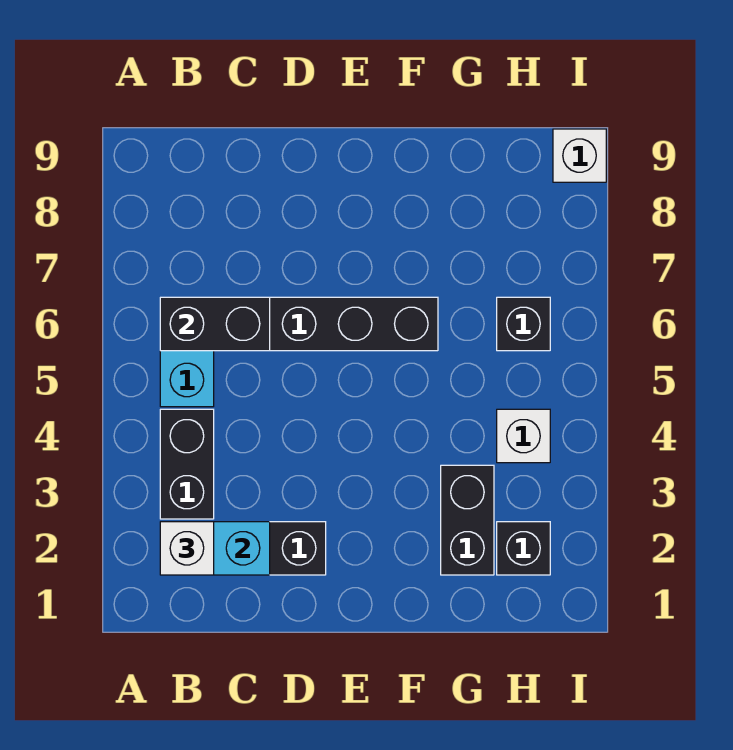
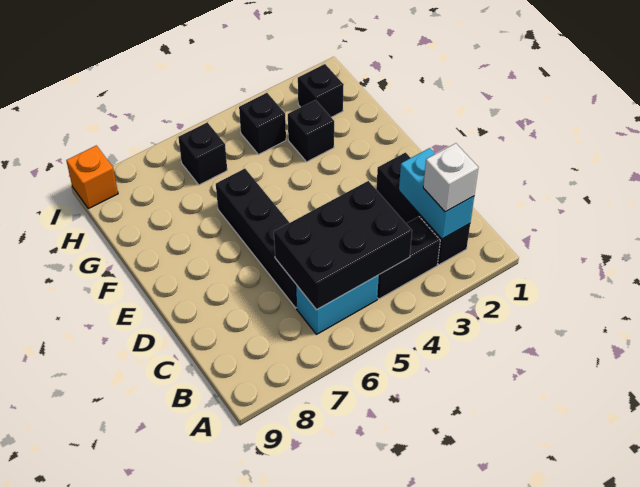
black 1x2 brick [160,297,270,351] -> black 2x3 brick [274,181,412,310]
black 1x2 brick [441,465,494,575] -> black 1x1 brick [288,100,334,162]
white 1x1 brick [497,409,550,463] -> black 1x1 brick [239,93,286,154]
white 1x1 brick [553,129,606,182] -> orange 1x1 brick [66,146,118,209]

